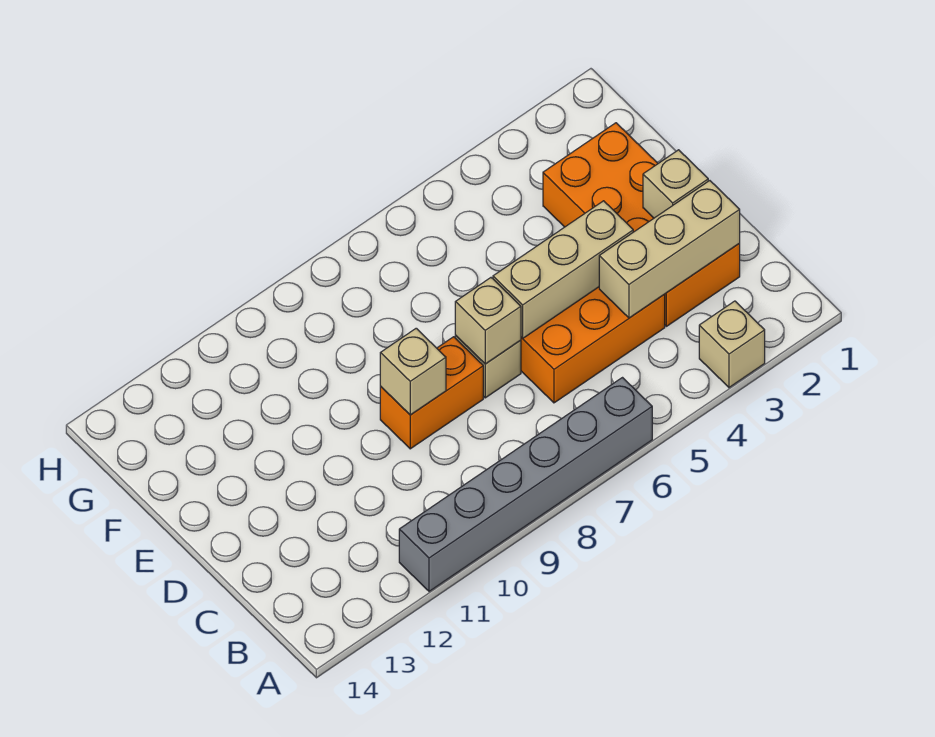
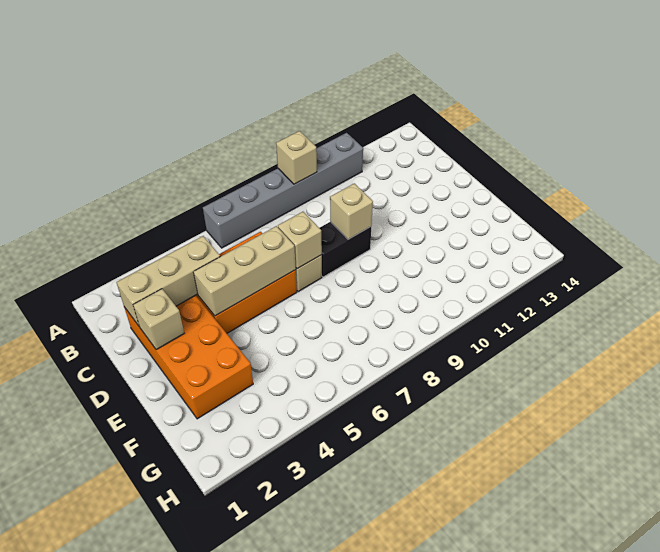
tan 1x1 brick [699,301,765,387] -> tan 1x1 brick moved to [276,131,317,184]
orange 1x2 brick [380,337,483,449] -> black 1x2 brick [320,222,371,277]

